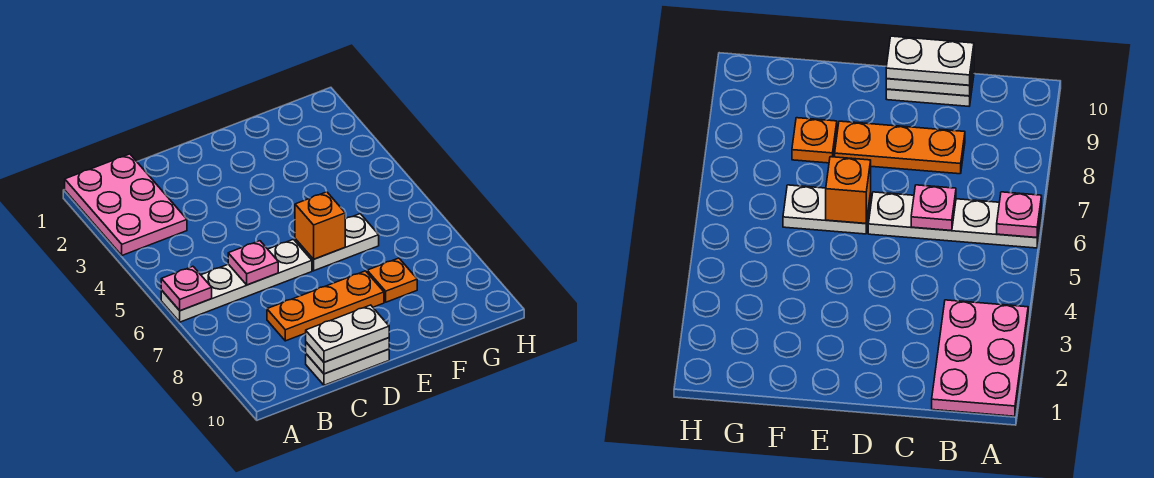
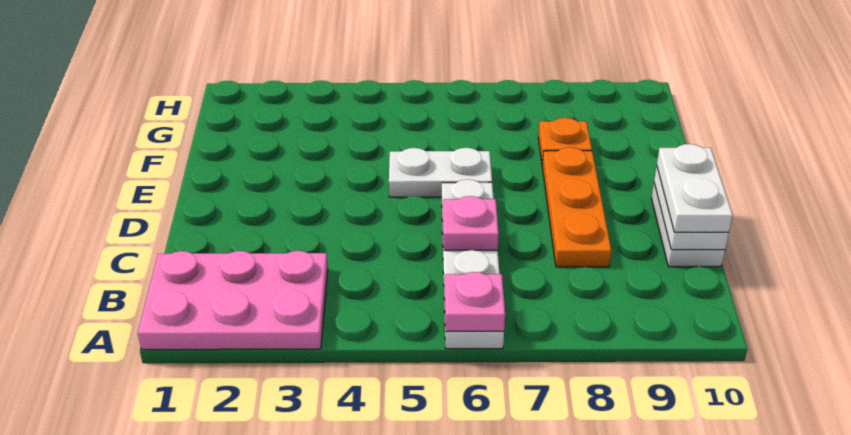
white 1x2 plate [295,214,379,271] -> white 1x2 plate turned to [389,148,492,197]
orange 1x1 brick [295,192,345,259] -> none

